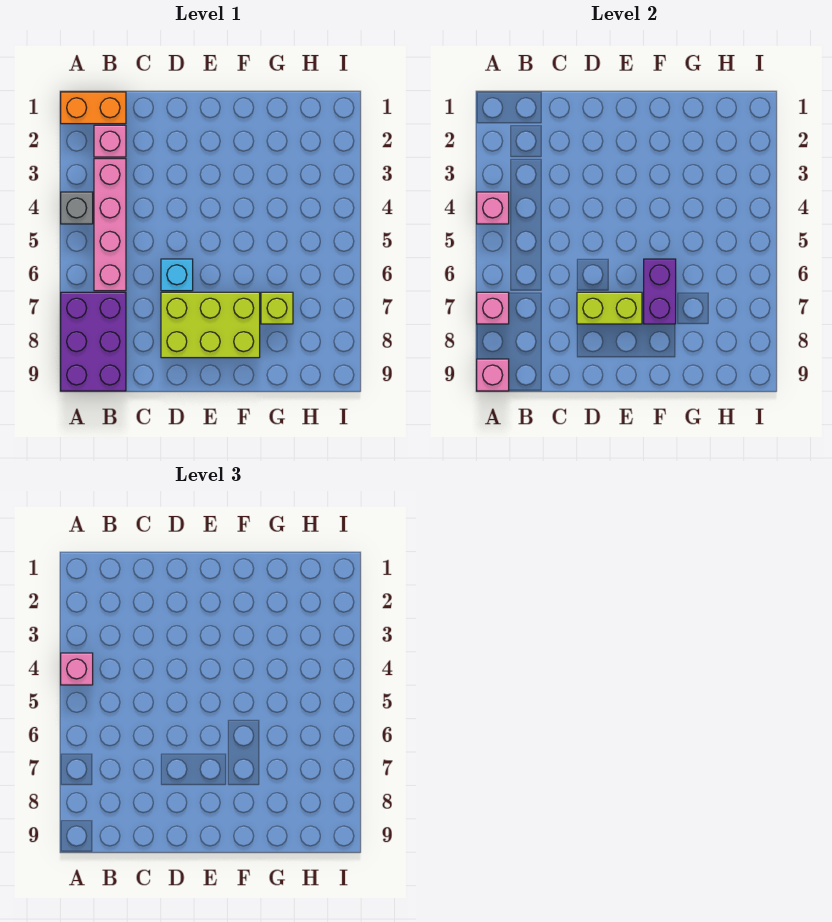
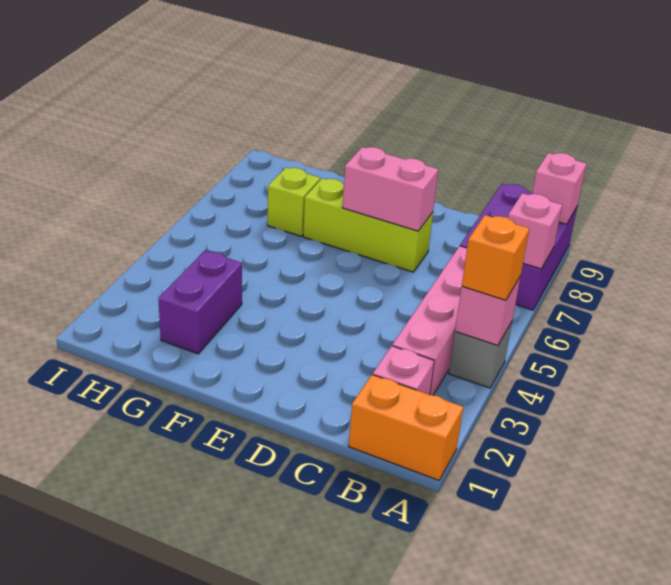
pink 1x1 brick [61,653,93,685] -> orange 1x1 brick [462,215,529,300]
cyan 1x1 brick [161,259,193,291] -> none
lime 2x3 brick [161,292,260,358] -> lime 1x3 brick [303,178,433,272]
lime 1x2 brick [577,292,642,324] -> pink 1x2 brick [342,147,438,231]
purple 1x2 brick [644,259,676,324] -> purple 1x2 brick moved to [158,251,242,354]

